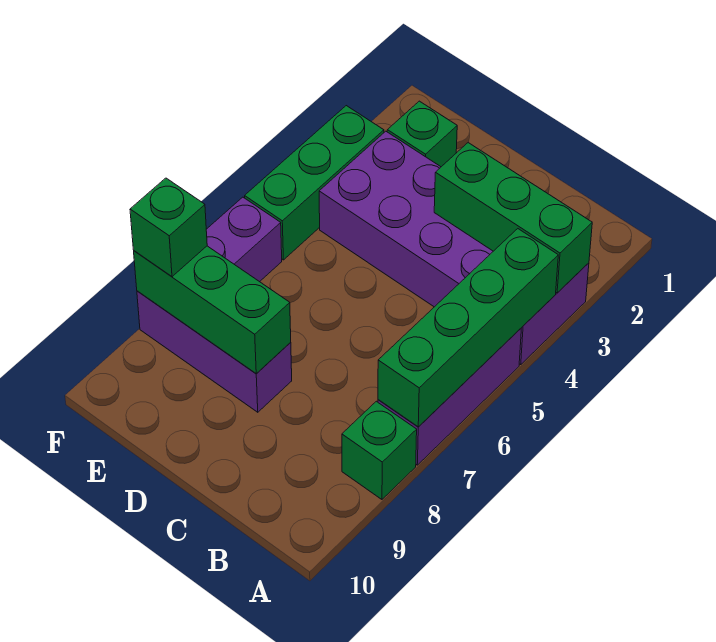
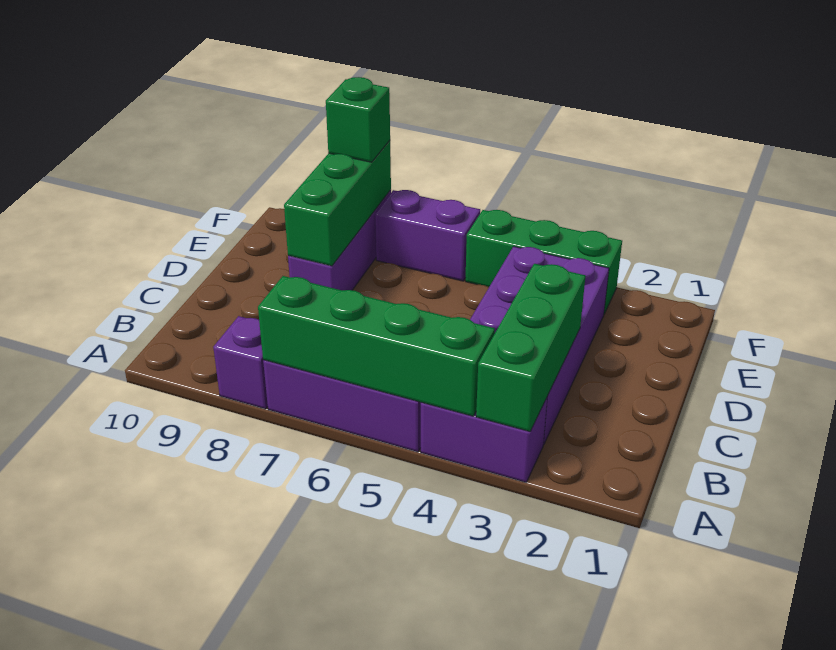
green 1x1 brick [342,401,417,499] -> purple 1x1 brick [213,316,268,409]
green 1x1 brick [387,101,457,167] -> none

